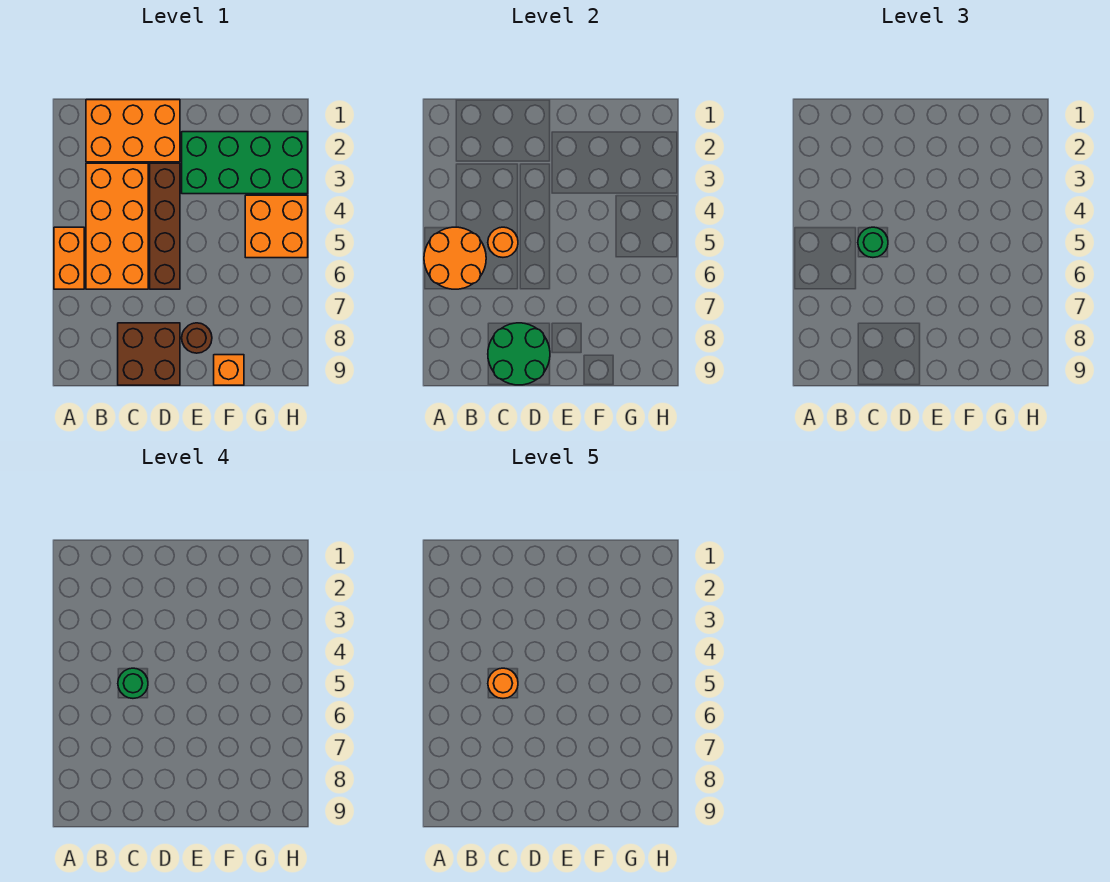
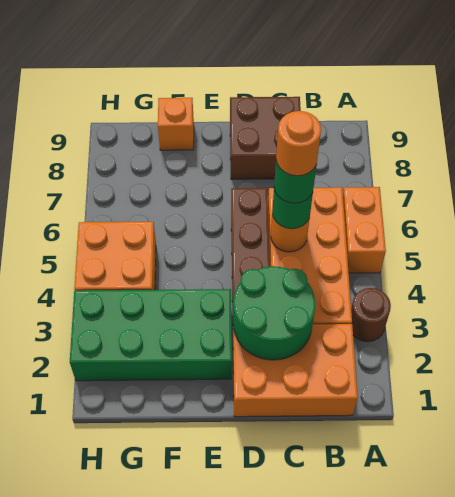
orange 2x2 round brick [424,227,486,289] -> none
green 2x2 round brick [488,323,550,385] -> green 2x2 round brick moved to [233,266,315,360]
brown 1x1 round brick [182,323,212,353] -> brown 1x1 round brick moved to [351,288,391,342]

